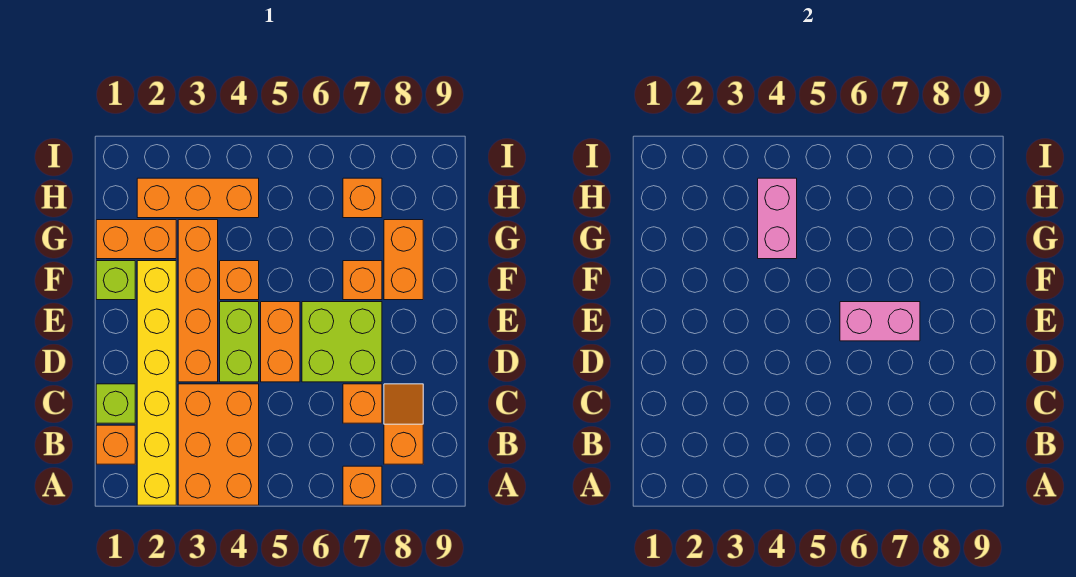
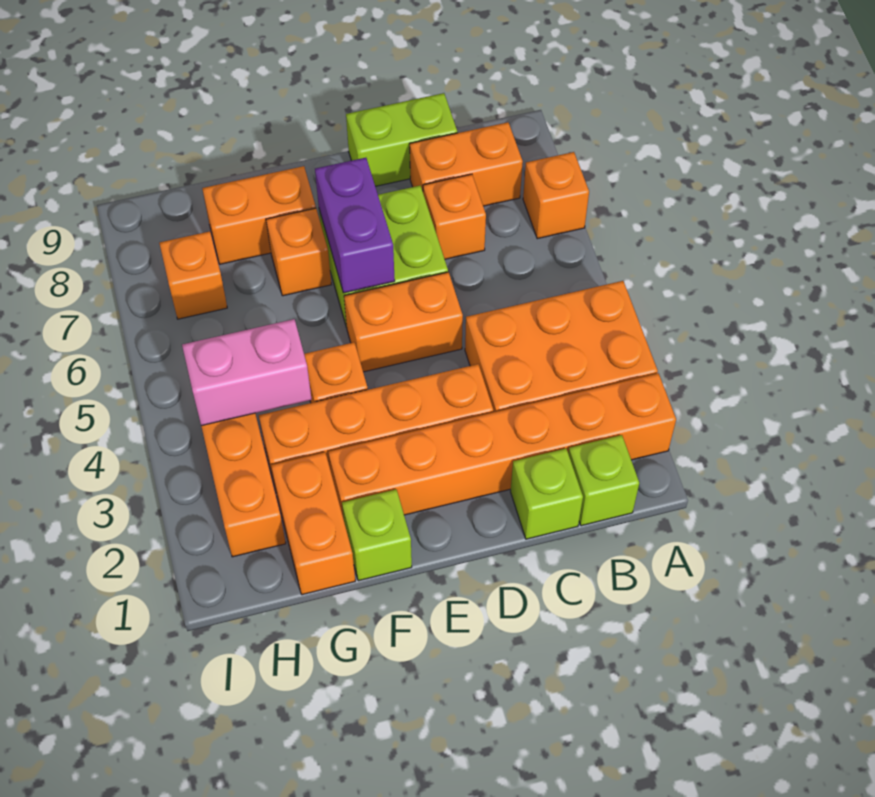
yellow 1x6 brick [137,261,176,505] -> orange 1x6 brick [328,373,676,519]
orange 1x1 brick [96,425,135,464] -> lime 1x1 brick [568,435,639,526]
orange 1x2 slope [384,384,423,464] -> orange 1x2 brick [410,122,523,206]
lime 1x2 brick [220,302,259,382] -> lime 1x2 brick moved to [346,93,457,186]
pink 1x2 brick [840,302,920,341] -> purple 1x2 brick [315,158,395,293]

